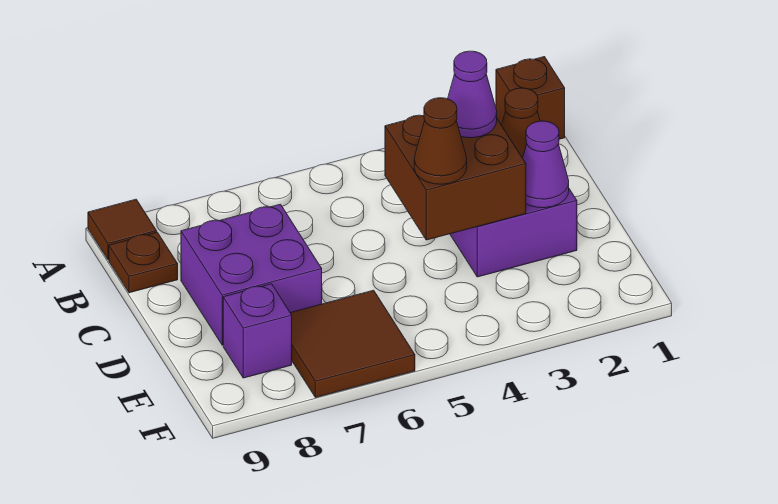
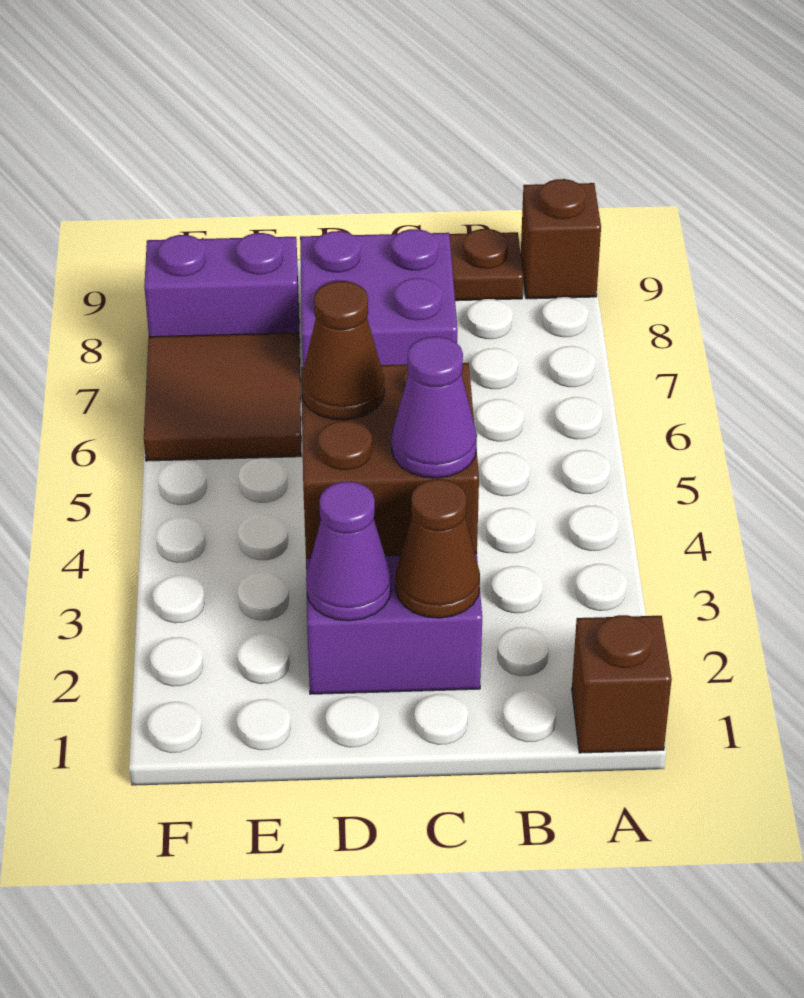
brown 1x1 tile [88,199,157,260] -> brown 1x1 brick [521,179,601,299]
purple 1x1 brick [223,284,292,378] -> purple 1x2 brick [144,233,300,346]

